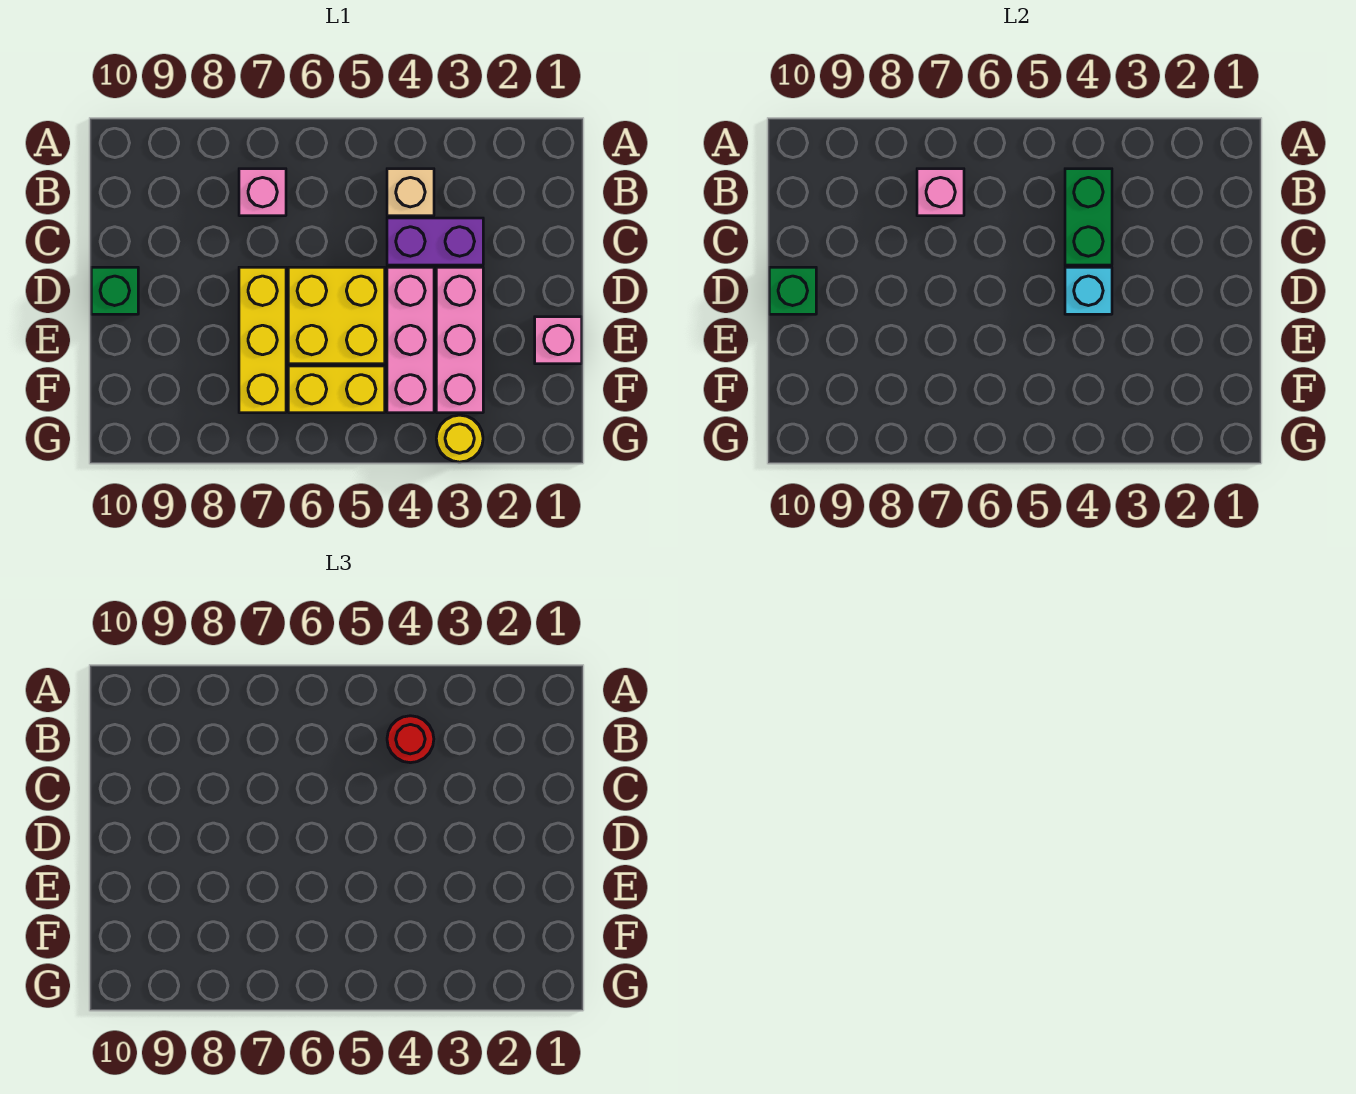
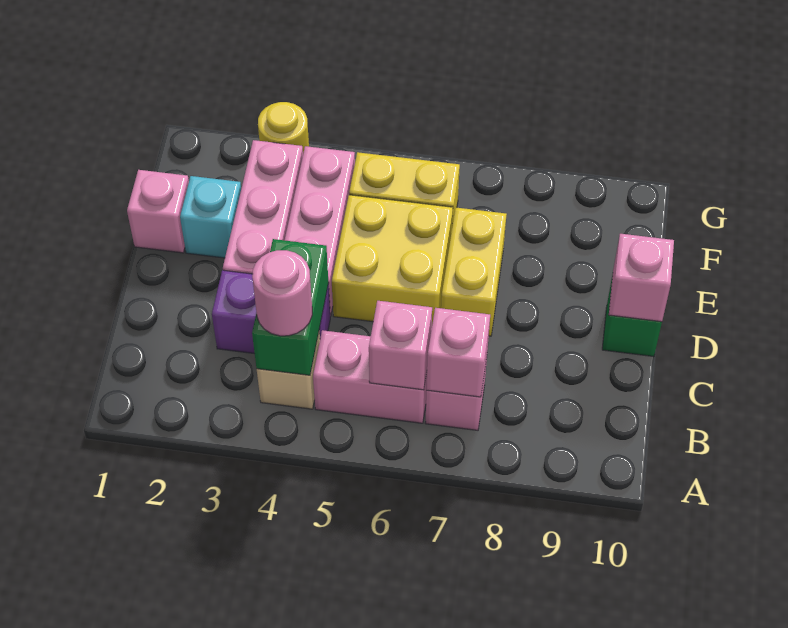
red 1x1 round brick [387,716,434,763] -> pink 1x1 round brick [252,250,312,336]
none -> pink 1x2 brick [313,330,427,423]
none -> pink 1x1 brick [369,301,432,390]
cyan 1x1 brick [1065,267,1112,314] -> cyan 1x1 brick moved to [180,176,241,258]
yellow 1x3 brick [239,267,286,413] -> yellow 1x2 brick [441,208,507,336]
green 1x1 brick [769,267,816,314] -> pink 1x1 brick [609,234,674,322]

